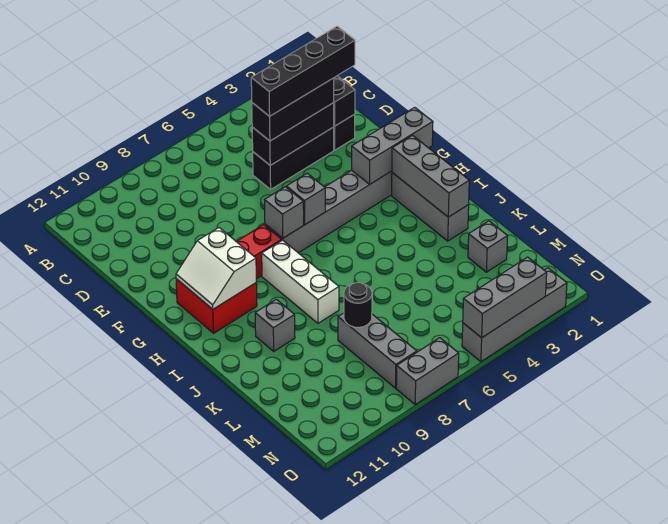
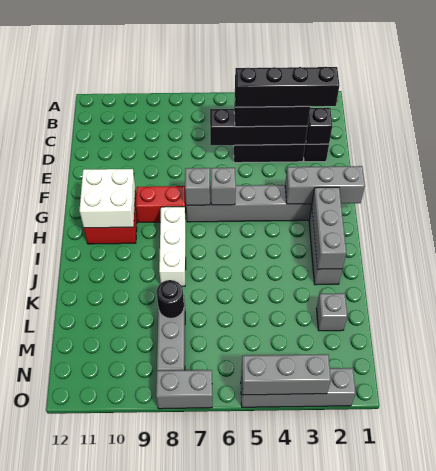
black 1x3 brick [252,103,334,165] -> black 1x4 brick [210,109,308,145]
white 2x2 slope [176,228,256,309] -> white 2x2 brick [79,169,135,228]
grey 1x1 brick [255,299,295,351] -> none

